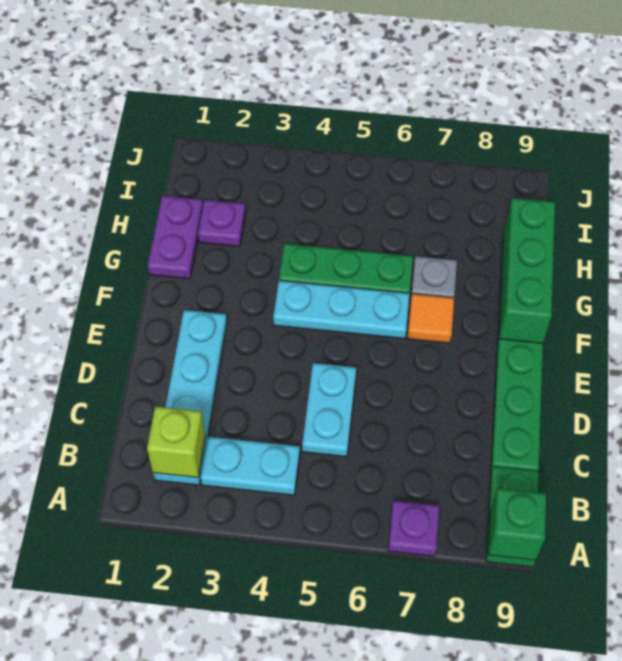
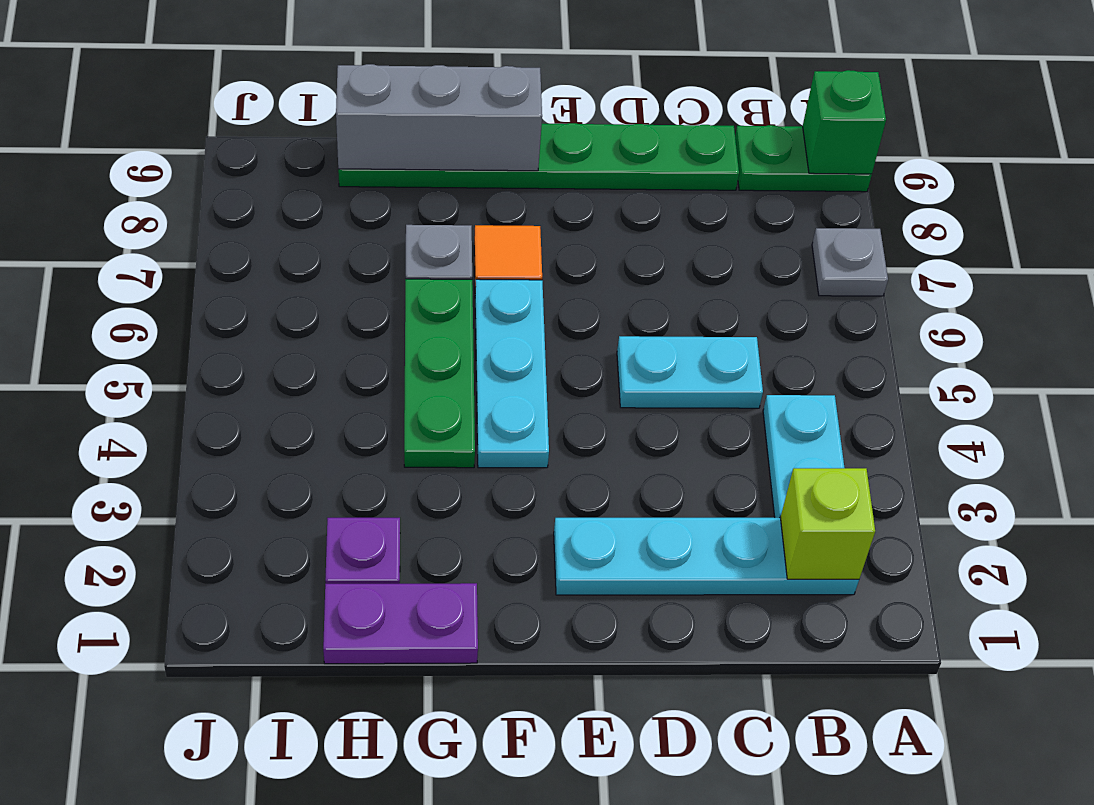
purple 1x1 plate [388,501,439,556] -> grey 1x1 plate [812,228,888,296]
green 1x3 brick [499,198,555,343] -> grey 1x3 brick [336,64,542,171]

